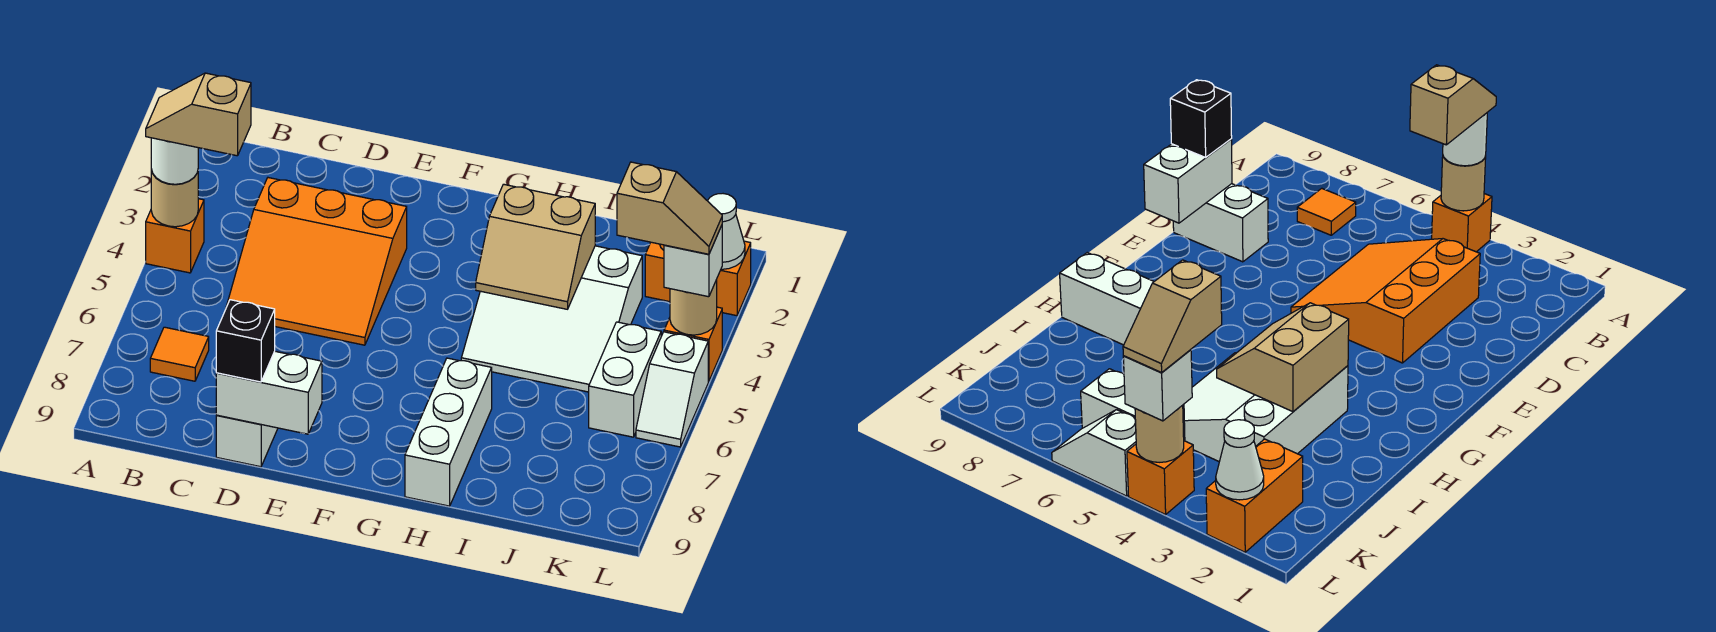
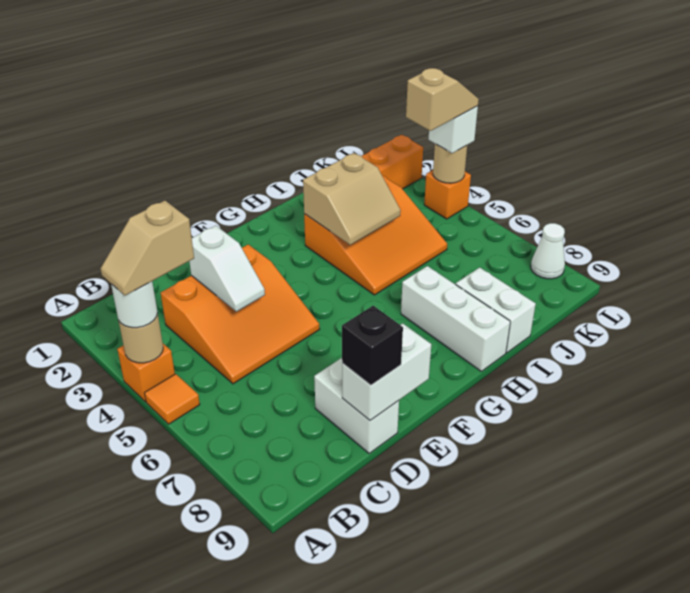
orange 1x1 tile [150,327,209,381] -> orange 1x1 tile moved to [145,374,200,424]
white 3x3 slope [461,246,642,392] -> orange 3x3 slope [304,176,447,295]
white 1x2 brick [589,322,661,437] -> white 1x2 brick moved to [456,267,536,353]
white 1x1 cone [708,194,745,269] -> white 1x1 cone moved to [531,223,565,279]
white 1x2 slope [636,332,708,447] -> white 1x2 slope moved to [189,226,265,312]

